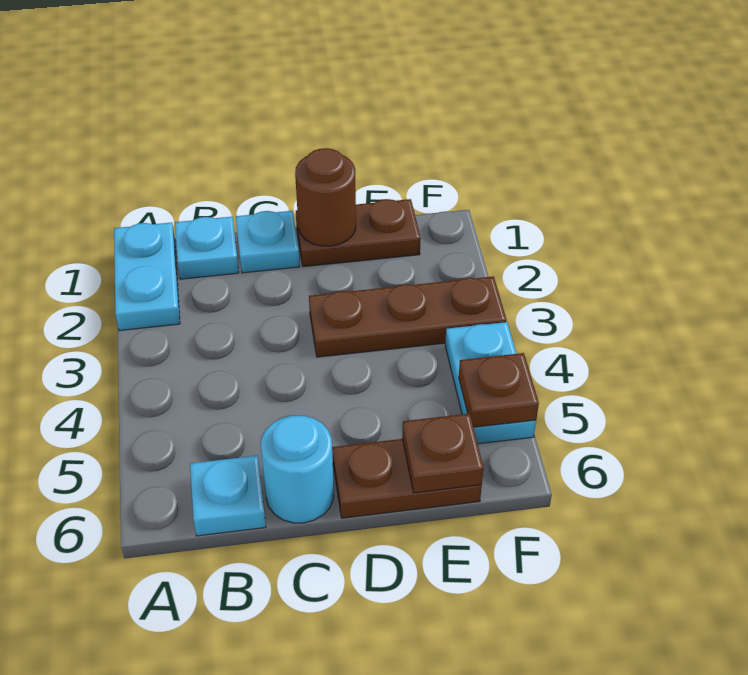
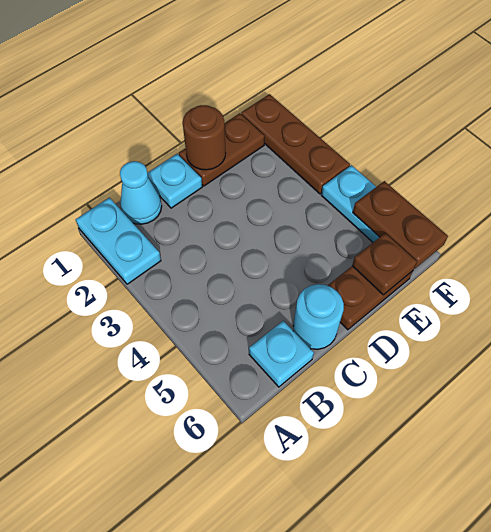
cyan 1x1 plate [175,217,239,279] -> cyan 1x1 cone [120,161,162,224]
brown 1x3 plate [309,276,507,357] -> brown 1x3 plate turned to [241,94,350,194]
brown 1x1 plate [459,353,539,427] -> brown 1x2 plate [353,181,448,269]

